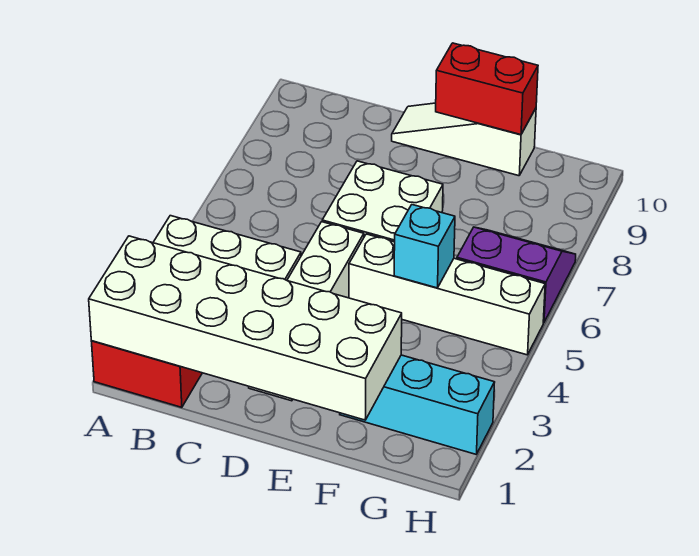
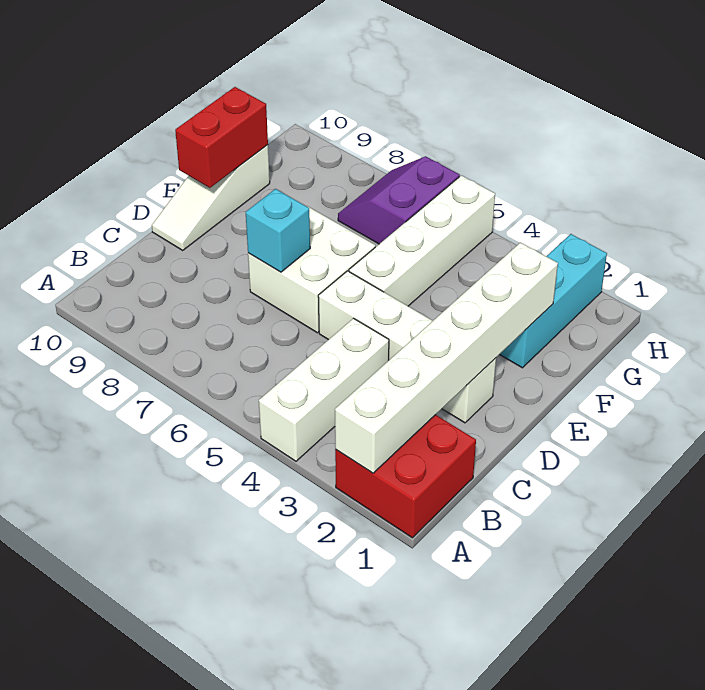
white 2x6 brick [89,236,402,420] -> white 1x6 brick [335,243,558,473]
cyan 1x1 brick [394,205,455,288] -> cyan 1x1 brick moved to [246,189,310,272]

